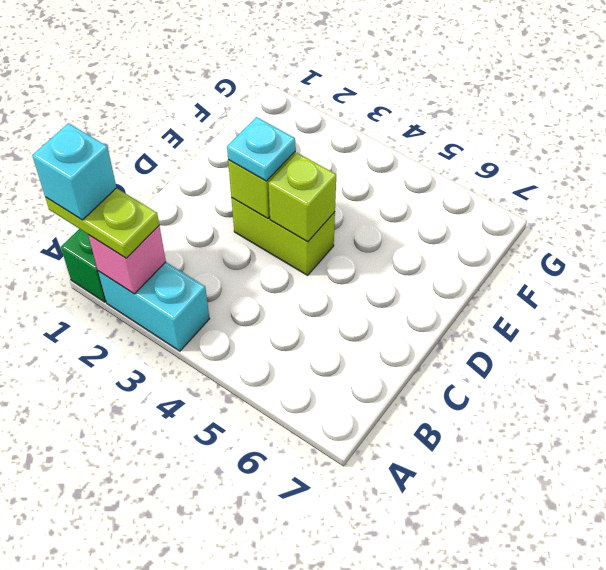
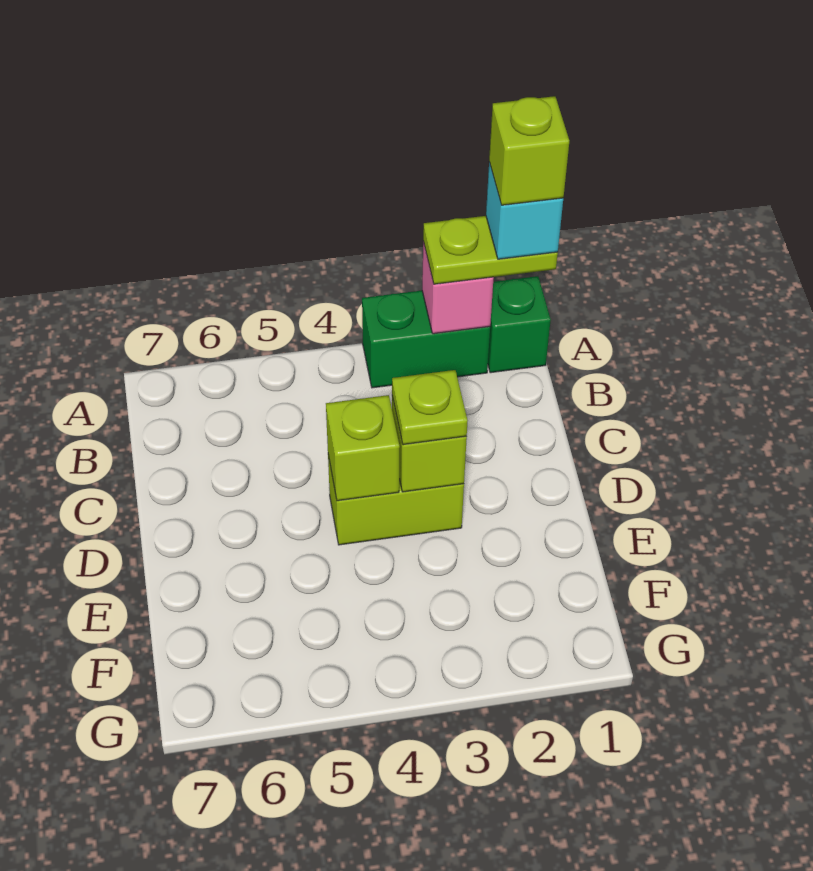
none -> lime 1x1 brick [489,96,569,205]
cyan 1x2 brick [98,262,210,351] -> green 1x2 brick [362,291,490,388]
cyan 1x1 plate [227,117,295,181] -> lime 1x1 plate [392,370,468,445]

